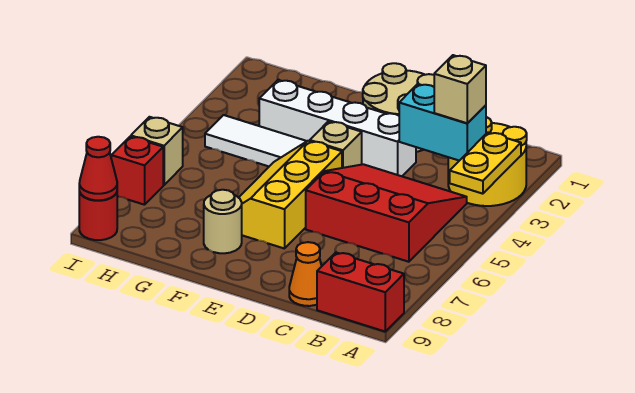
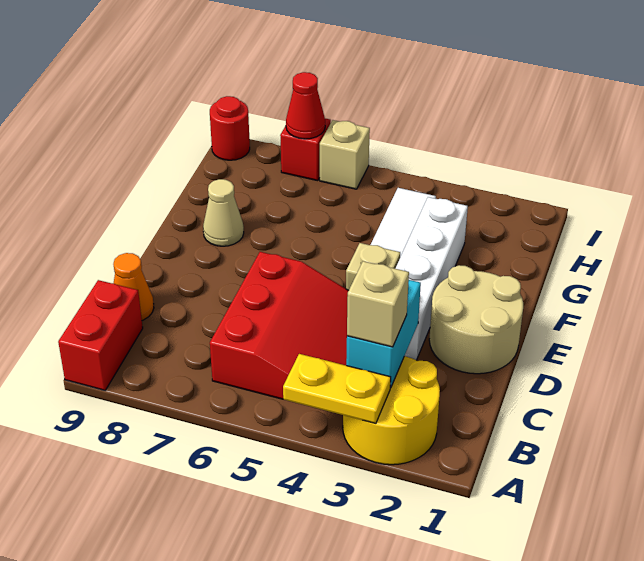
yellow 2x3 slope [239,141,342,249] -> none
tan 1x1 round brick [204,190,242,253] -> tan 1x1 cone [203,179,244,246]
red 1x1 cone [79,137,117,200] -> red 1x1 cone moved to [286,72,325,139]

